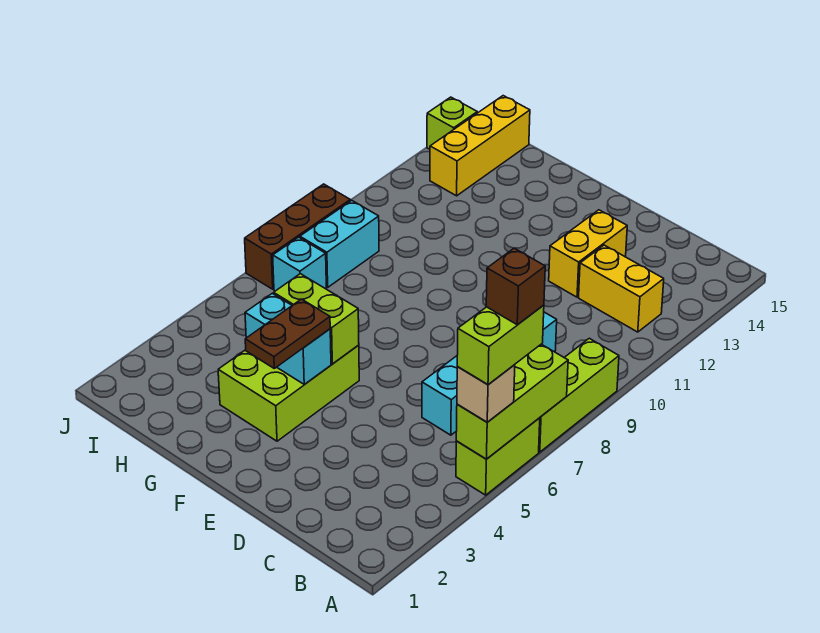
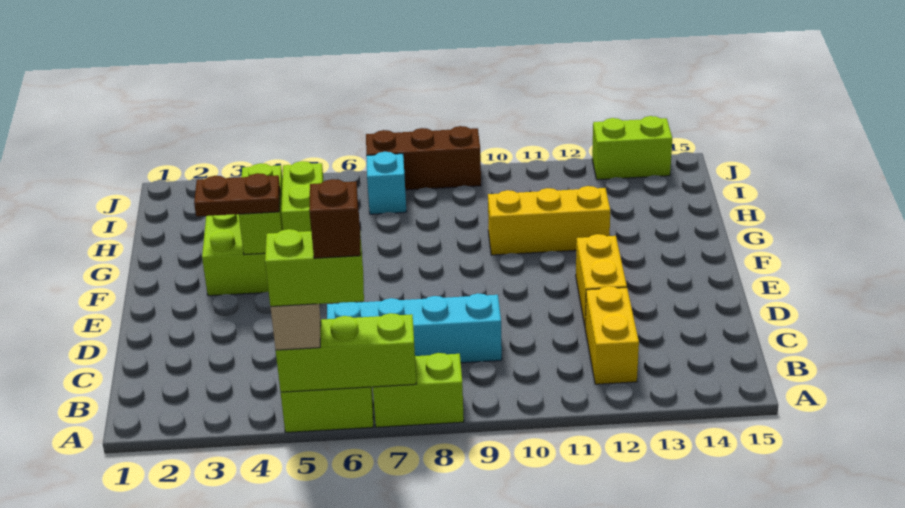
lime 1x3 brick [539,338,619,452] -> lime 1x2 brick [373,353,464,427]
yellow 1x2 brick [549,210,627,297] -> yellow 1x2 brick turned to [576,234,627,325]
cyan 1x2 brick [245,293,331,385] -> lime 1x2 brick [239,163,283,255]
cyan 1x2 brick [300,200,379,287] -> none
yellow 1x3 brick [430,96,530,196] -> yellow 1x3 brick moved to [488,186,610,255]
lime 1x1 brick [427,97,477,149] -> lime 1x2 brick [592,116,672,180]

